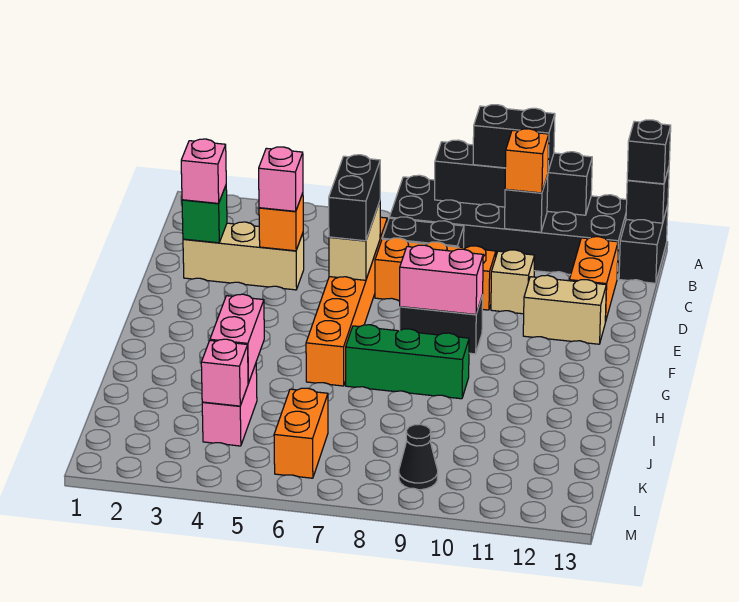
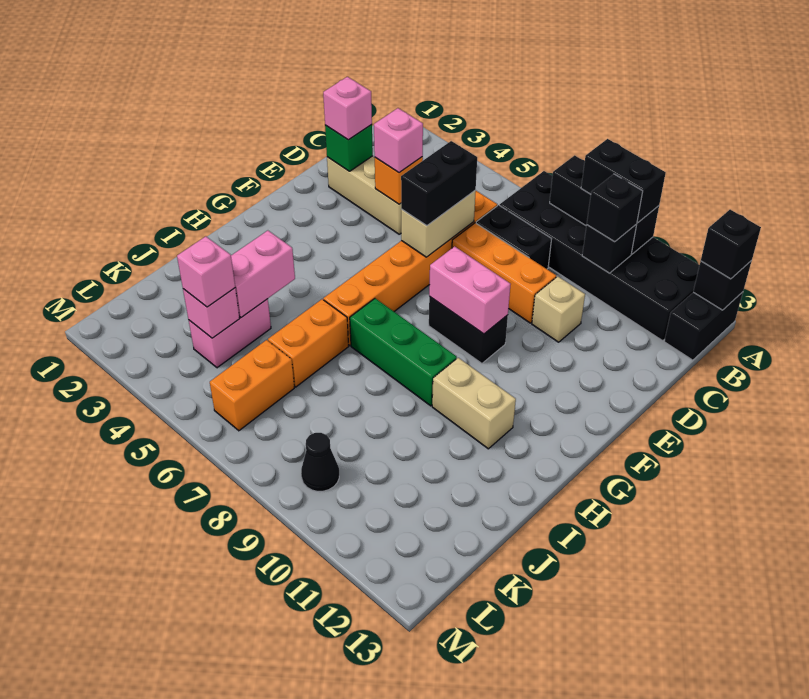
black 1x4 brick [435,140,592,215] -> black 1x3 brick [550,155,659,254]
orange 1x1 brick [505,129,549,193] -> black 1x1 brick [587,174,643,242]
orange 1x2 brick [569,237,618,322] -> orange 1x2 brick moved to [268,299,349,387]
tan 1x2 brick [523,275,606,344] -> tan 1x2 brick moved to [432,358,516,449]
none -> pink 1x1 brick [177,236,235,307]

